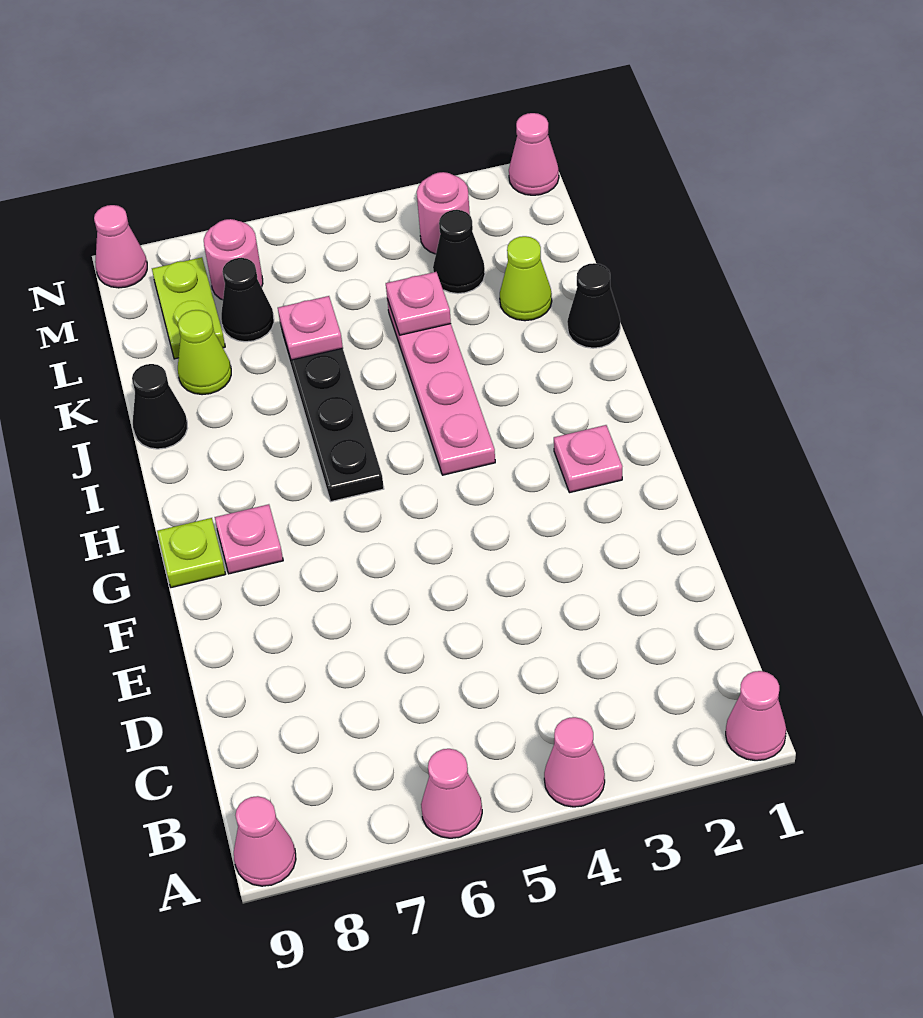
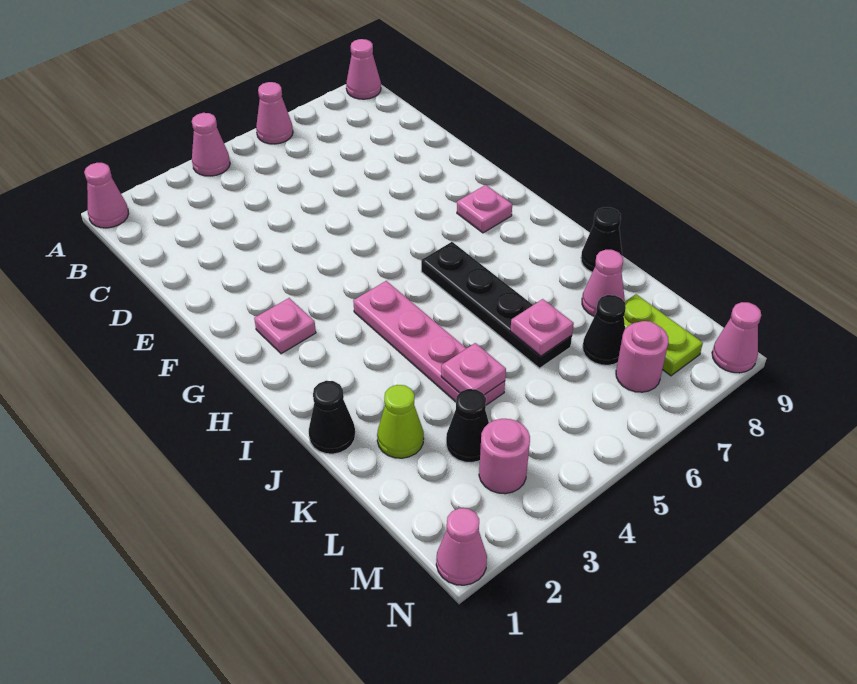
lime 1x1 plate [157,518,225,588] -> none
lime 1x1 cone [178,310,231,395] -> pink 1x1 cone [582,250,625,316]

